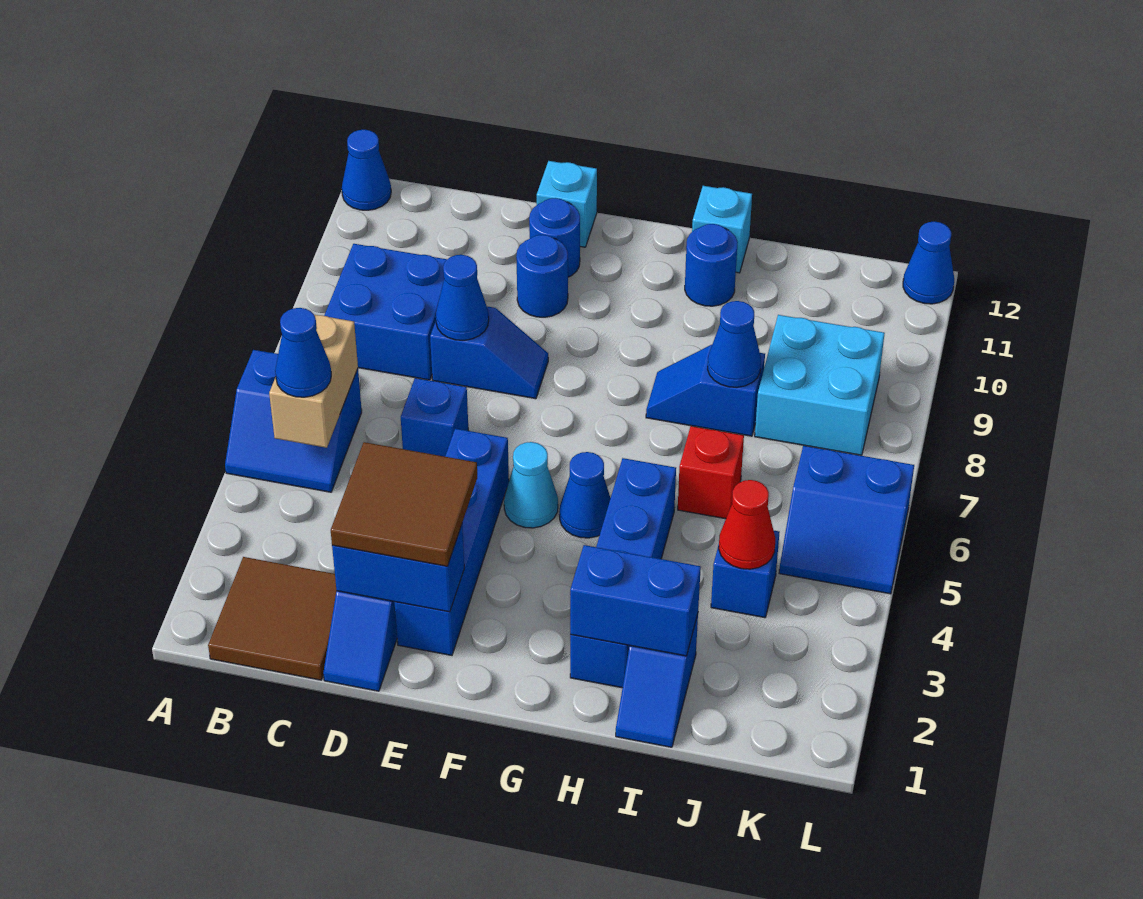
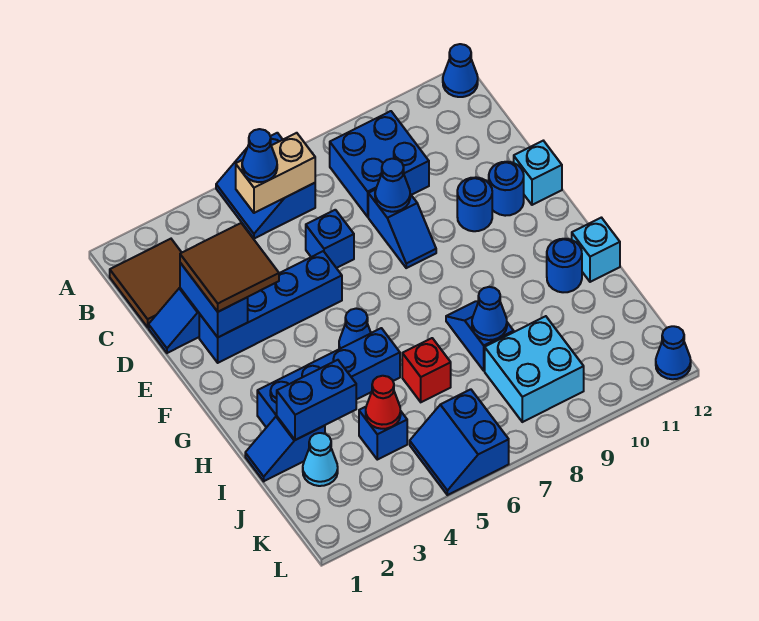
cyan 1x1 cone [504,442,558,528] -> cyan 1x1 cone moved to [303,433,338,486]
blue 1x2 brick [570,545,701,656] -> blue 1x2 brick turned to [277,360,356,440]

